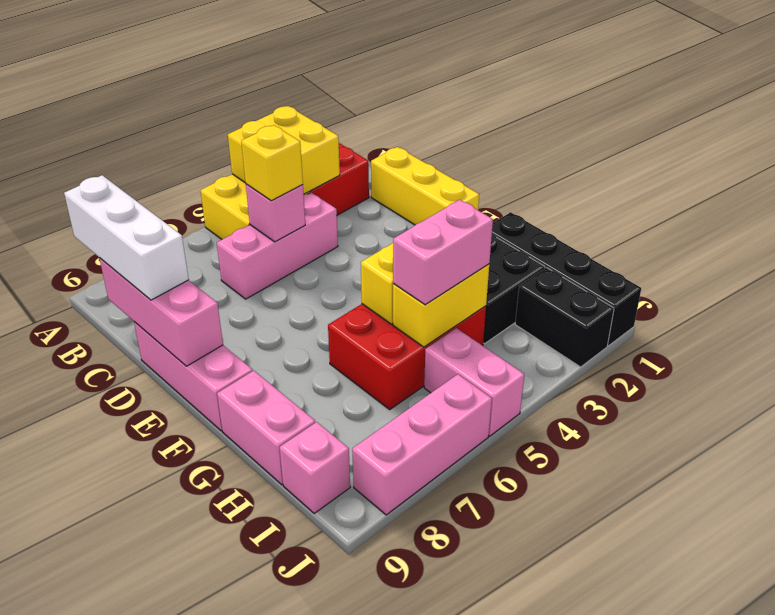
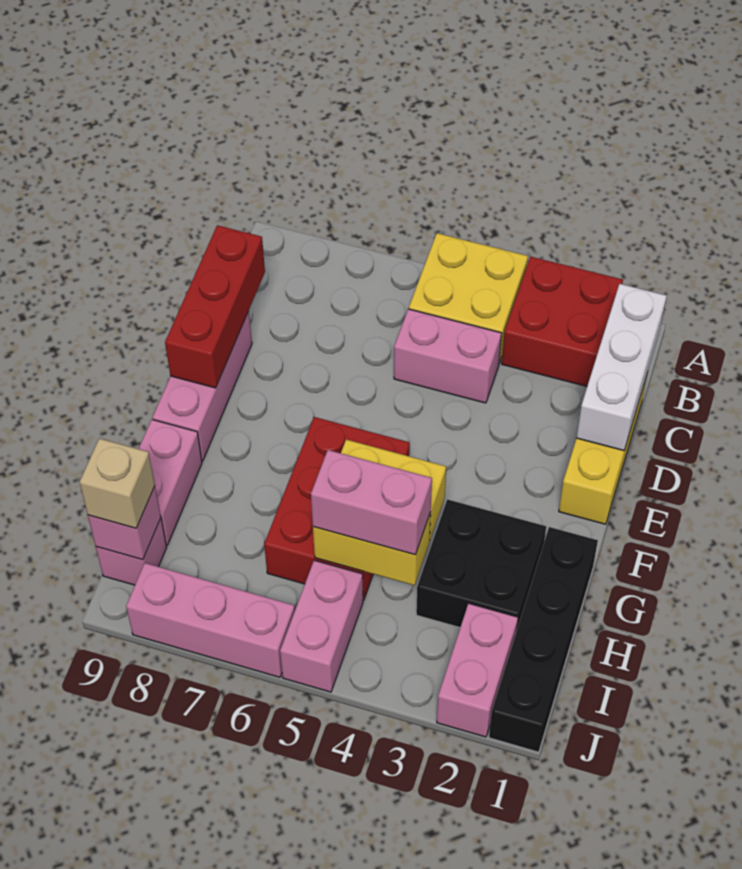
yellow 2x2 brick [228,106,340,194] -> none
white 1x3 brick [64,175,189,300] -> white 1x3 brick moved to [577,284,667,451]
pink 1x3 brick [217,192,338,299] -> pink 1x2 brick [394,309,502,403]
pink 1x1 brick [246,184,305,242] -> pink 1x1 brick moved to [88,486,161,560]
yellow 1x1 brick [241,125,303,201] -> none
pink 1x3 brick [99,258,223,366] -> red 1x3 brick [165,225,265,388]
red 2x3 brick [328,304,486,409] -> red 2x3 brick turned to [264,417,410,600]
black 1x2 brick [515,268,614,367] -> pink 1x2 brick [437,603,518,737]
none -> tan 1x1 brick [80,438,155,528]

